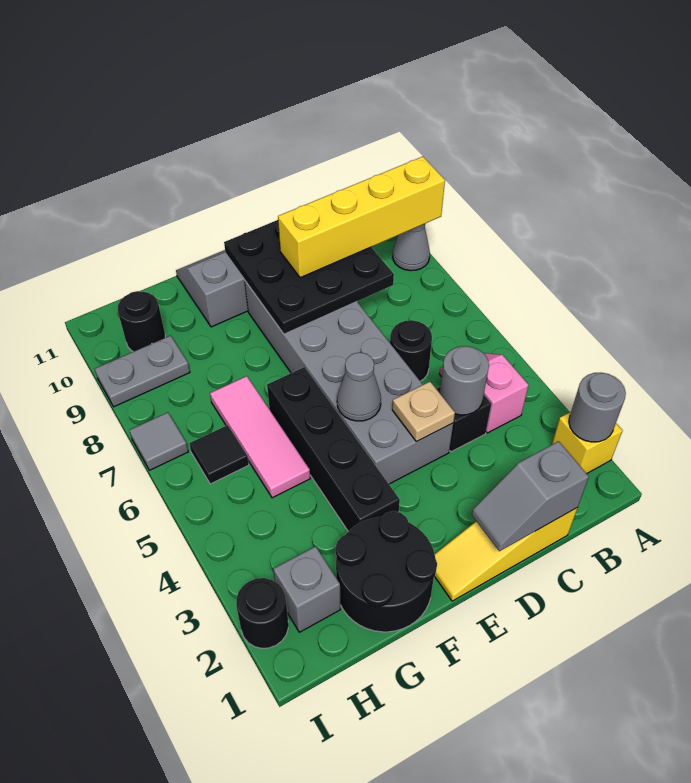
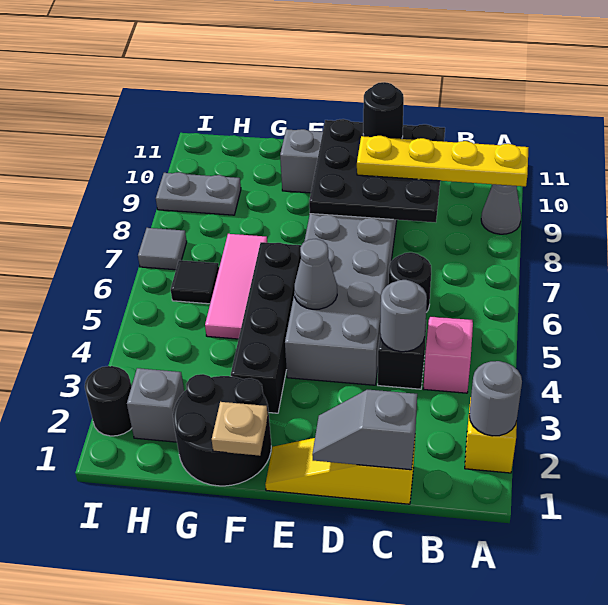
yellow 1x4 brick [278,157,445,278] -> yellow 1x4 plate [357,136,528,186]
tan 1x1 plate [392,382,455,442] -> tan 1x1 plate moved to [212,402,268,456]
black 1x1 round brick [117,291,165,352] -> black 1x1 round brick moved to [363,82,404,139]

